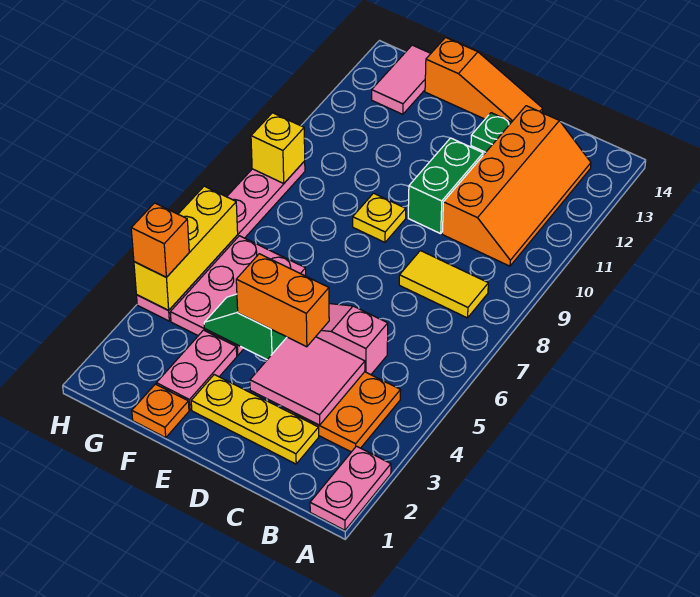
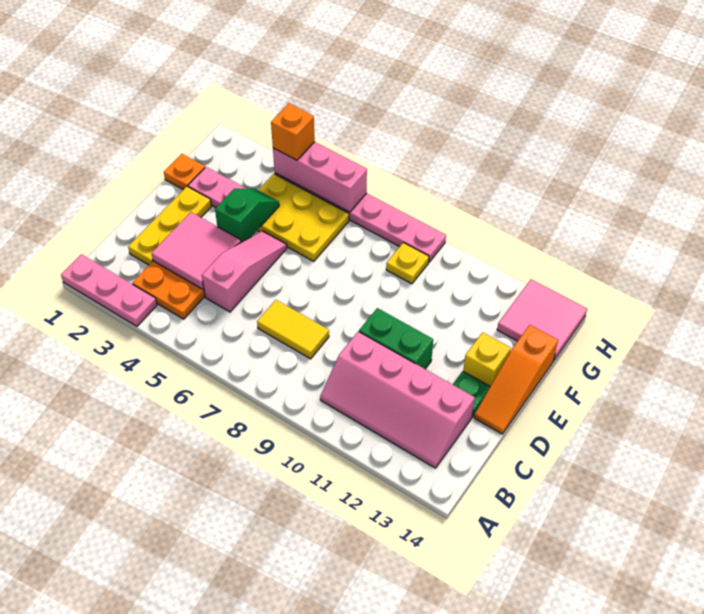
pink 1x2 plate [310,446,391,530] -> pink 1x3 plate [61,254,157,326]
yellow 1x2 tile [399,251,488,318] -> yellow 1x2 tile turned to [257,300,329,359]
orange 2x4 slope [442,106,591,266] -> pink 2x4 slope [320,332,475,468]
orange 1x2 brick [236,254,329,347] -> none
yellow 1x1 plate [353,193,406,242] -> yellow 1x1 plate moved to [386,243,429,284]
pink 2x3 plate [170,236,306,356] -> yellow 2x3 plate [257,174,349,261]
pink 1x2 tile [372,45,431,114] -> pink 2x2 tile [497,280,587,360]
yellow 1x3 brick [134,186,238,310] -> pink 1x3 brick [273,142,367,212]
yellow 1x1 brick [251,113,305,183] -> yellow 1x1 brick moved to [463,332,511,387]

